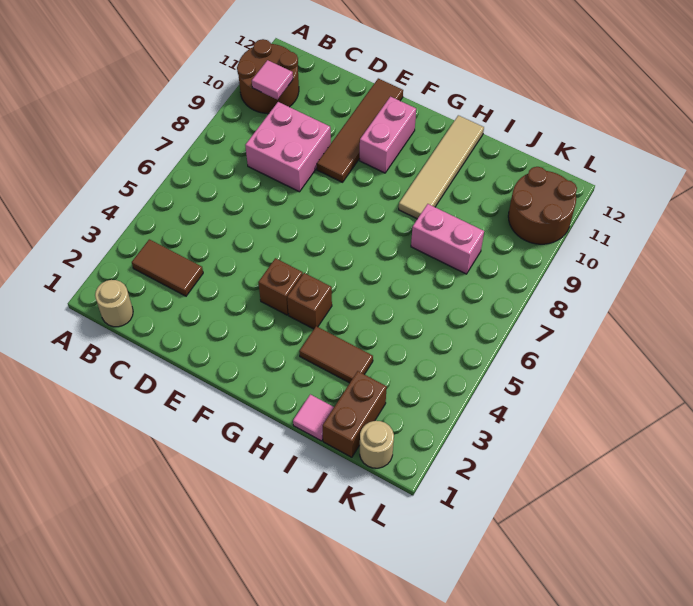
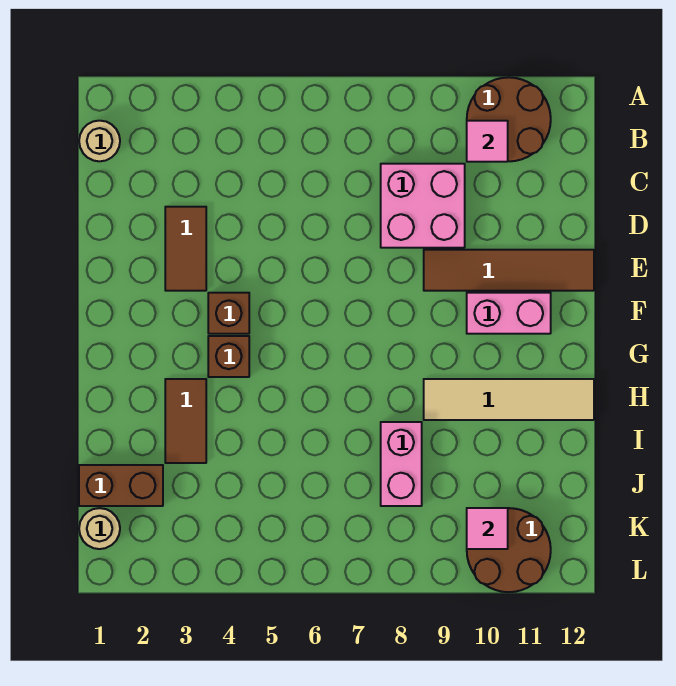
brown 1x2 tile [132,239,203,296] -> brown 1x2 tile moved to [165,207,206,291]
pink 1x1 tile [293,394,334,441] -> pink 1x1 tile moved to [467,508,508,549]

